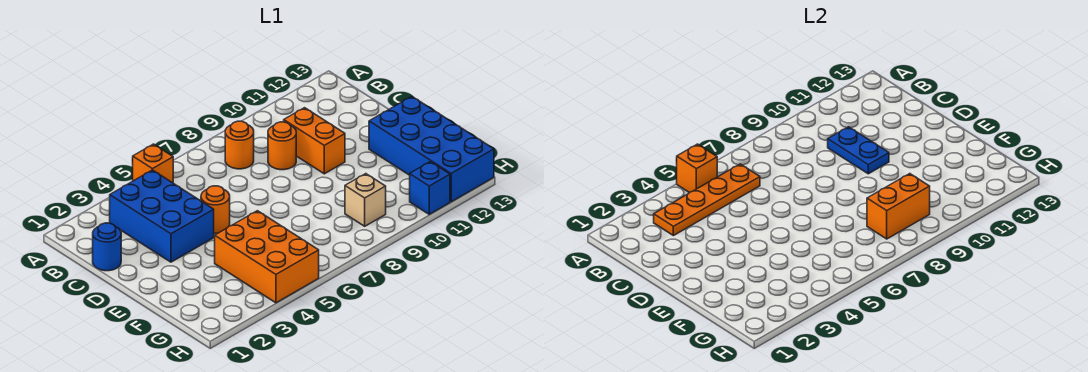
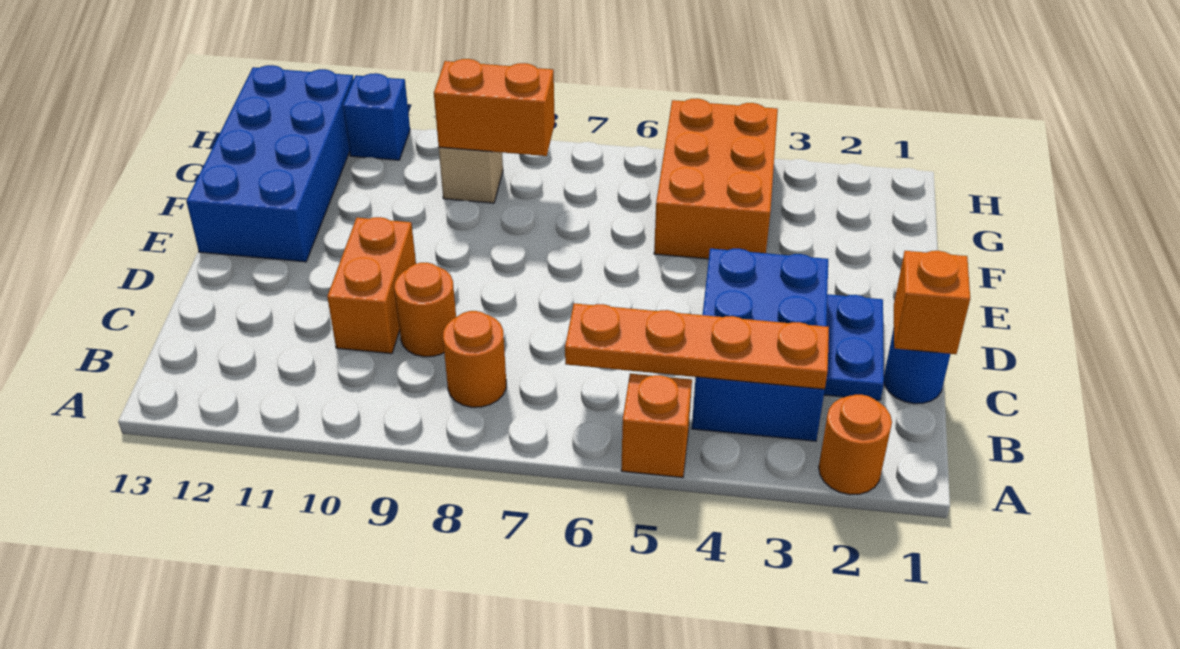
orange 1x1 brick [677,144,717,193] -> orange 1x1 brick moved to [894,251,970,354]
blue 1x2 plate [828,127,889,174] -> blue 1x2 plate moved to [824,294,884,400]
orange 1x1 round brick [201,186,230,233] -> orange 1x1 round brick moved to [819,395,892,495]

